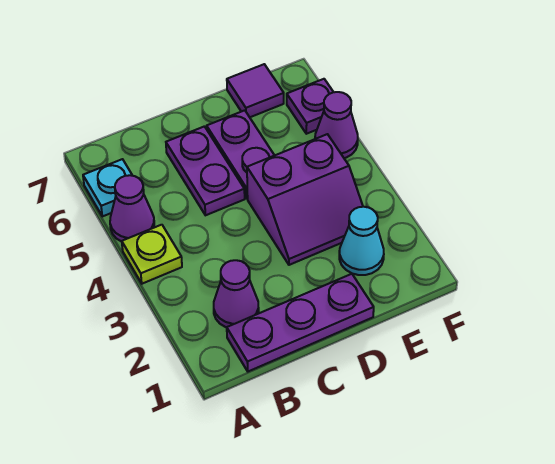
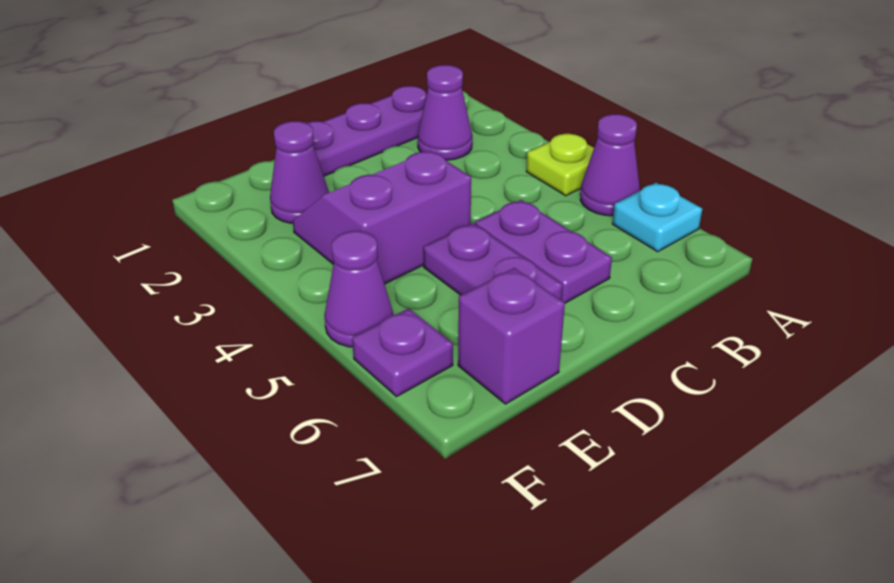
cyan 1x1 cone [339,207,384,275] -> purple 1x1 cone [270,121,329,223]
purple 1x1 tile [227,64,284,117] -> purple 1x1 brick [458,268,565,404]

